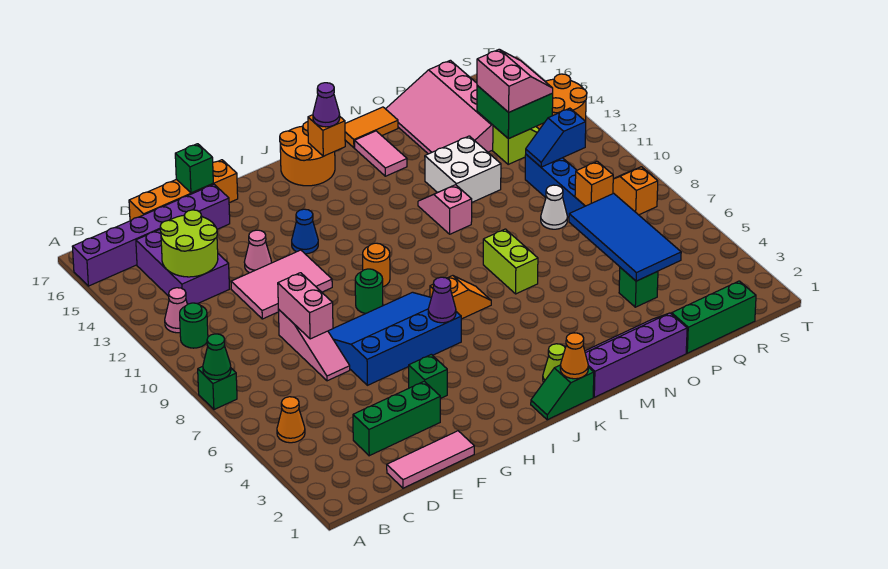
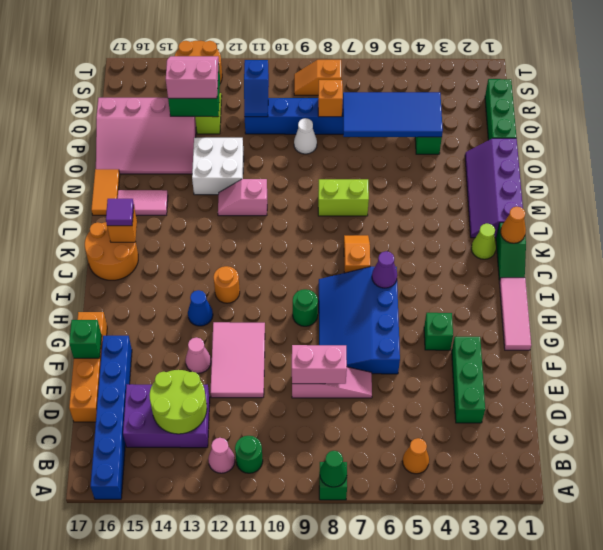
purple 1x6 brick [72,184,230,286] -> blue 1x6 brick [90,336,132,499]
pink 1x3 tile [387,431,474,488] -> pink 1x3 tile moved to [499,278,531,350]
orange 1x1 round brick [363,243,390,287] -> orange 1x1 round brick moved to [214,266,240,303]
purple 1x1 cone [313,83,340,127] -> purple 1x1 tile [106,199,134,226]

